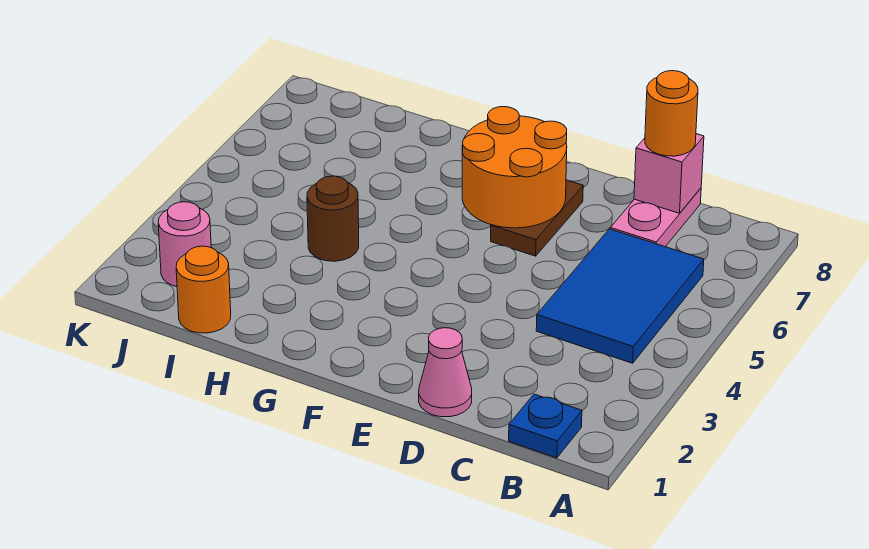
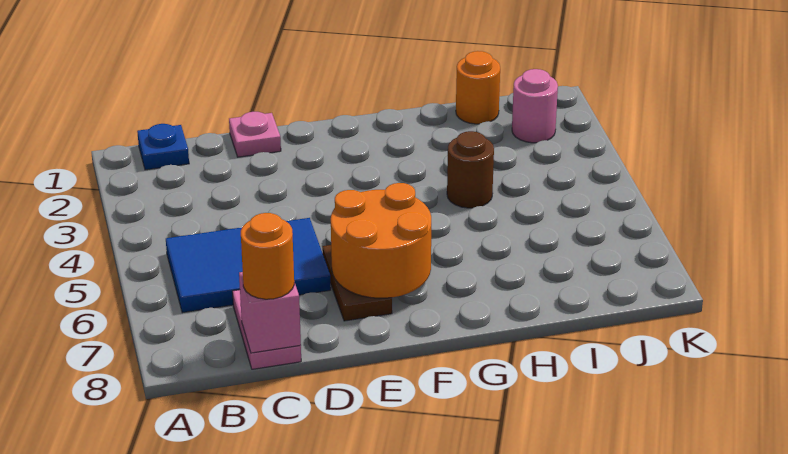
blue 2x3 tile [536,229,704,363] -> blue 2x3 tile turned to [166,218,331,313]
pink 1x1 cone [419,328,472,417] -> pink 1x1 plate [229,112,281,157]

